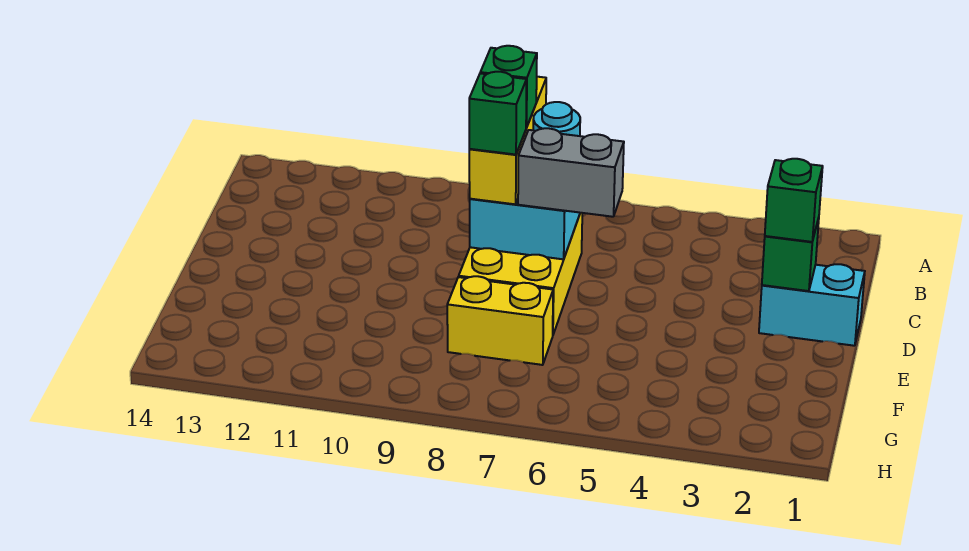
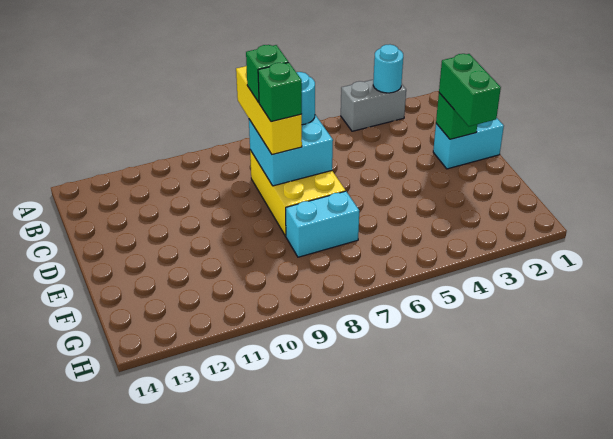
none -> cyan 1x1 round brick [373,44,403,93]
green 1x1 brick [765,159,823,242] -> green 1x2 brick [439,54,501,126]
grey 1x2 brick [518,128,624,217] -> grey 1x2 brick moved to [341,80,406,131]
yellow 1x2 brick [447,276,553,365] -> cyan 1x2 brick [286,191,359,257]

